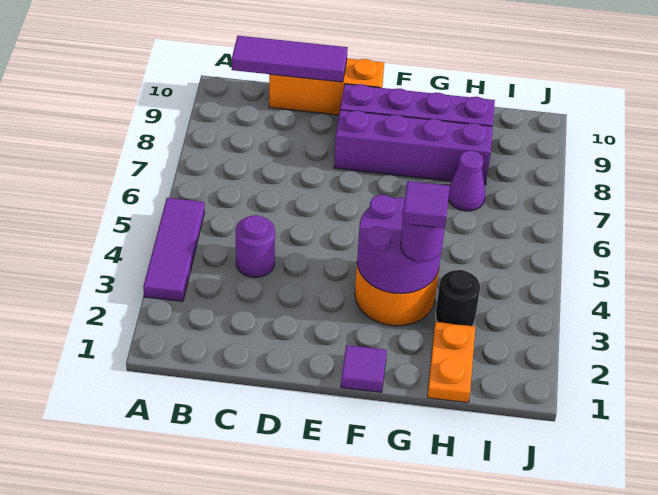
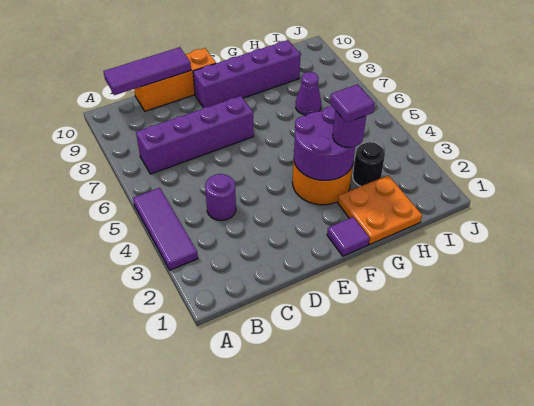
purple 1x4 brick [334,110,493,185] -> purple 1x4 brick moved to [136,96,254,174]
orange 1x2 plate [427,322,475,403] -> orange 2x2 plate [338,175,422,244]

